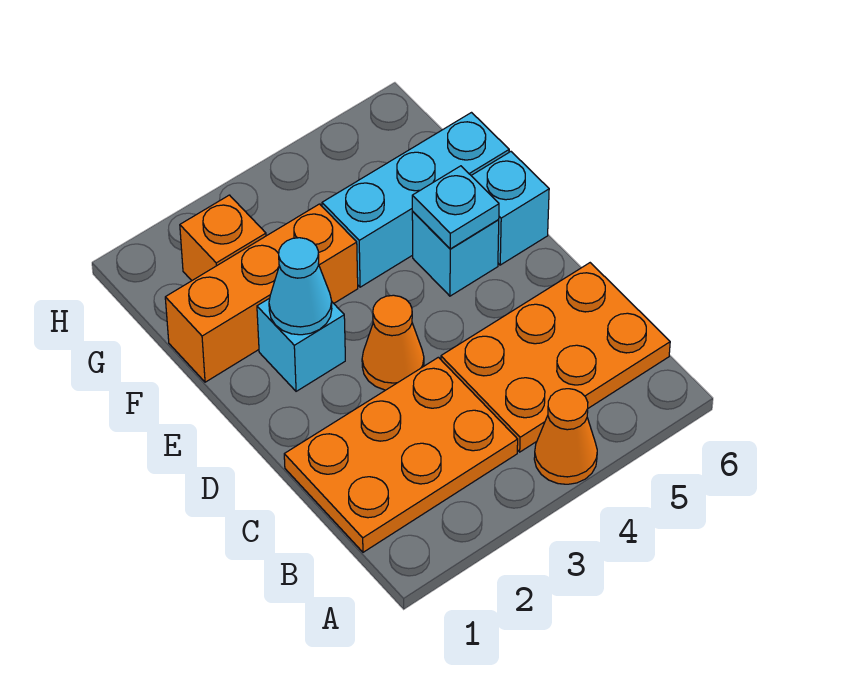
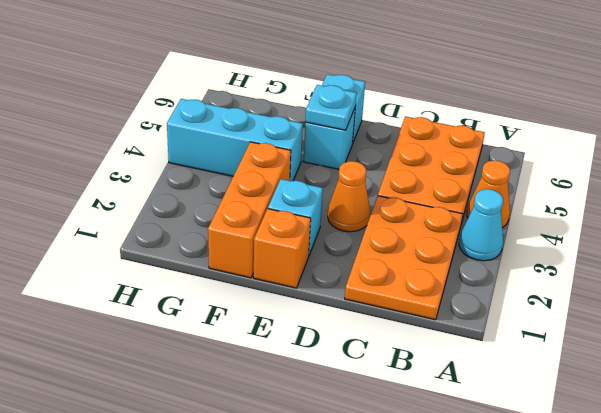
cyan 1x1 cone [269,238,332,335] -> cyan 1x1 cone moved to [459,189,503,261]
cyan 1x3 brick [322,113,509,287] -> cyan 1x3 brick turned to [167,99,303,181]
orange 1x1 brick [180,195,266,280] -> orange 1x1 brick moved to [254,209,311,288]

